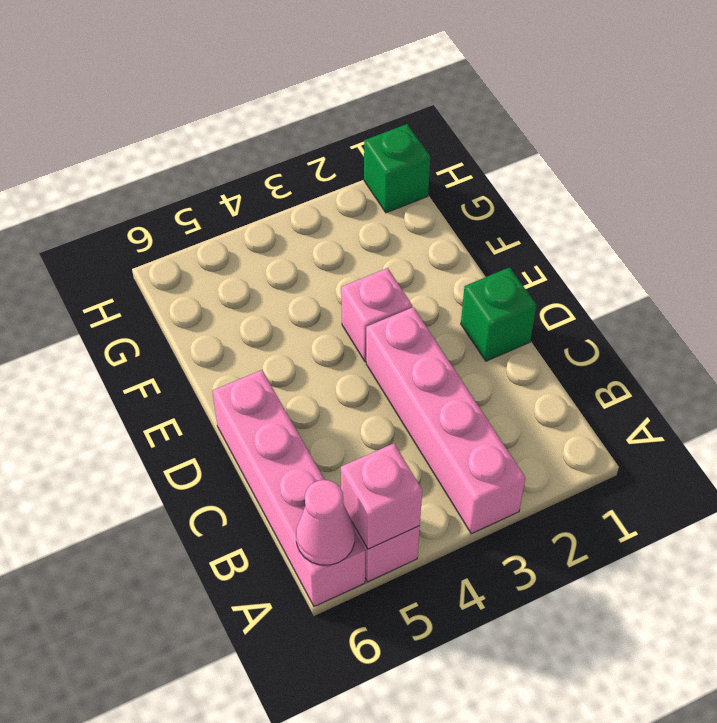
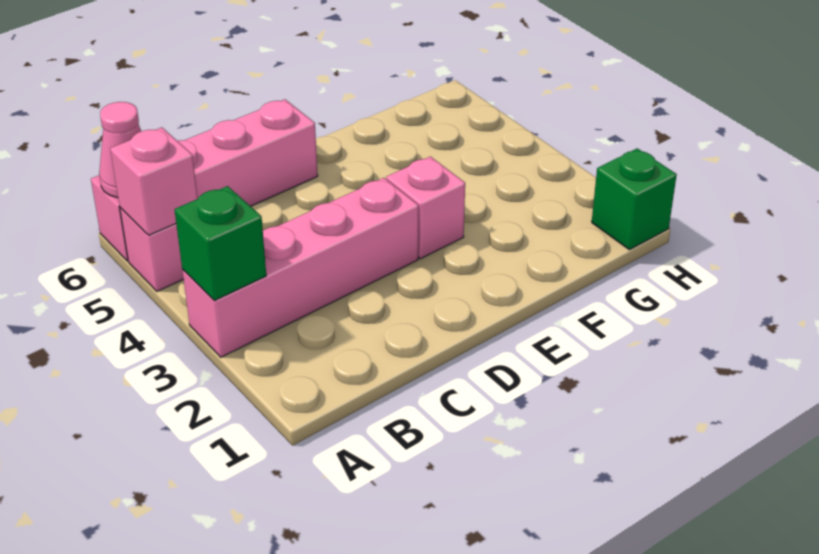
green 1x1 brick [461,267,536,361] -> green 1x1 brick moved to [174,186,266,301]

